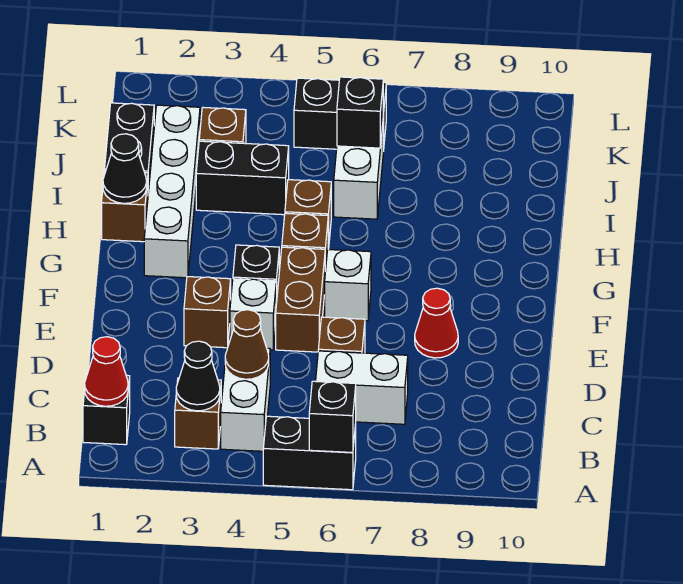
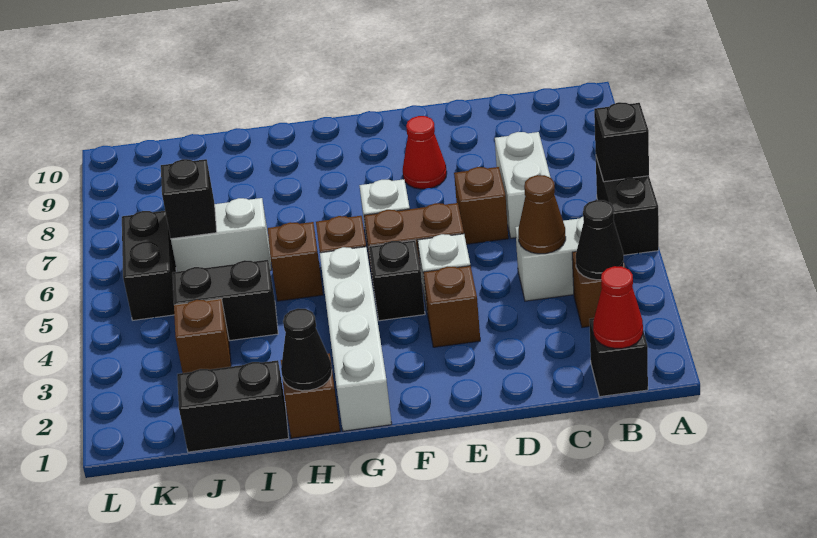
white 1x4 brick [144,105,200,278] -> white 1x4 brick turned to [320,247,392,431]
black 1x2 brick [196,141,289,215] -> black 1x2 brick turned to [172,260,278,341]

